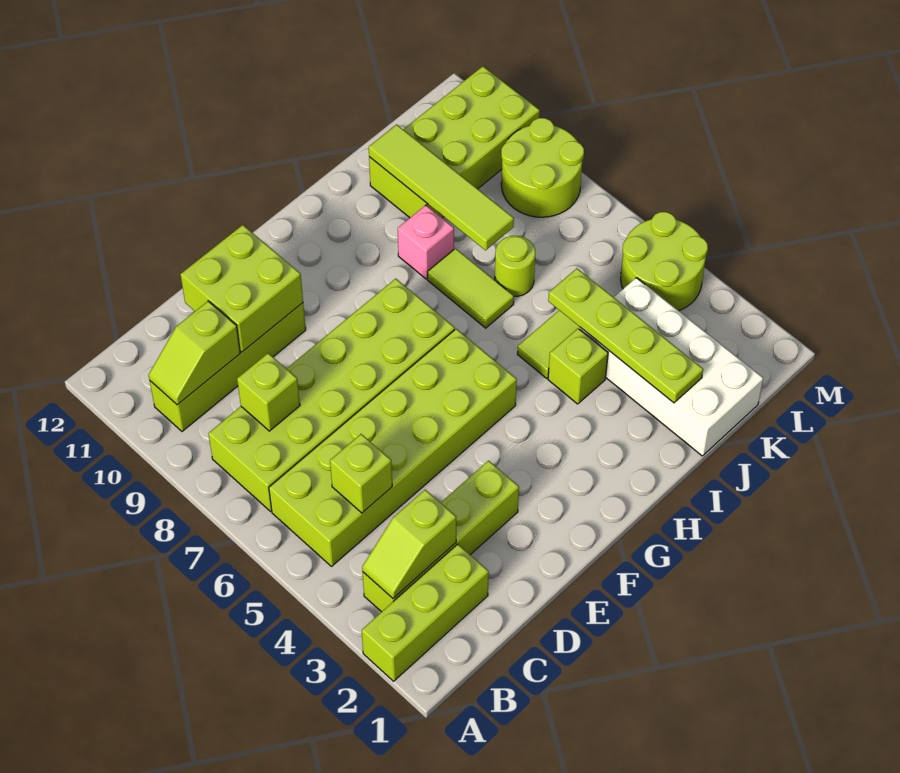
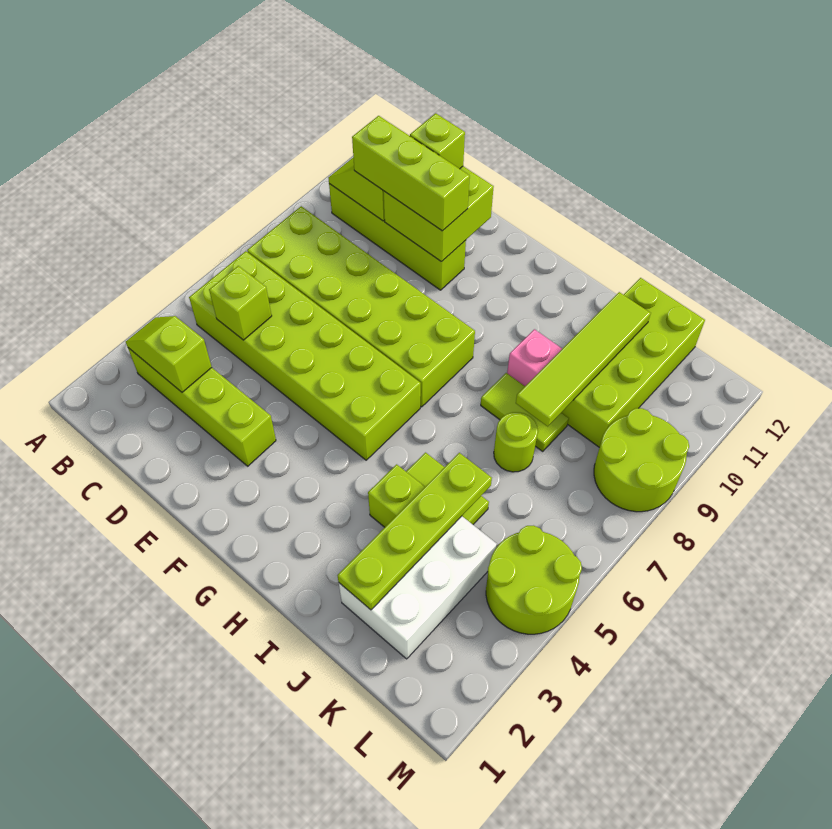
lime 1x3 brick [362,544,489,681] -> lime 1x3 brick moved to [352,116,470,231]
lime 1x1 brick [237,353,300,431] -> lime 1x1 brick moved to [410,113,465,169]
lime 1x2 tile [428,248,514,328] -> lime 1x2 tile turned to [481,373,569,451]
white 2x4 brick [579,278,763,456] -> white 2x3 brick [339,516,497,659]
lime 2x4 brick [369,66,540,218] -> lime 2x4 brick turned to [561,278,705,447]

